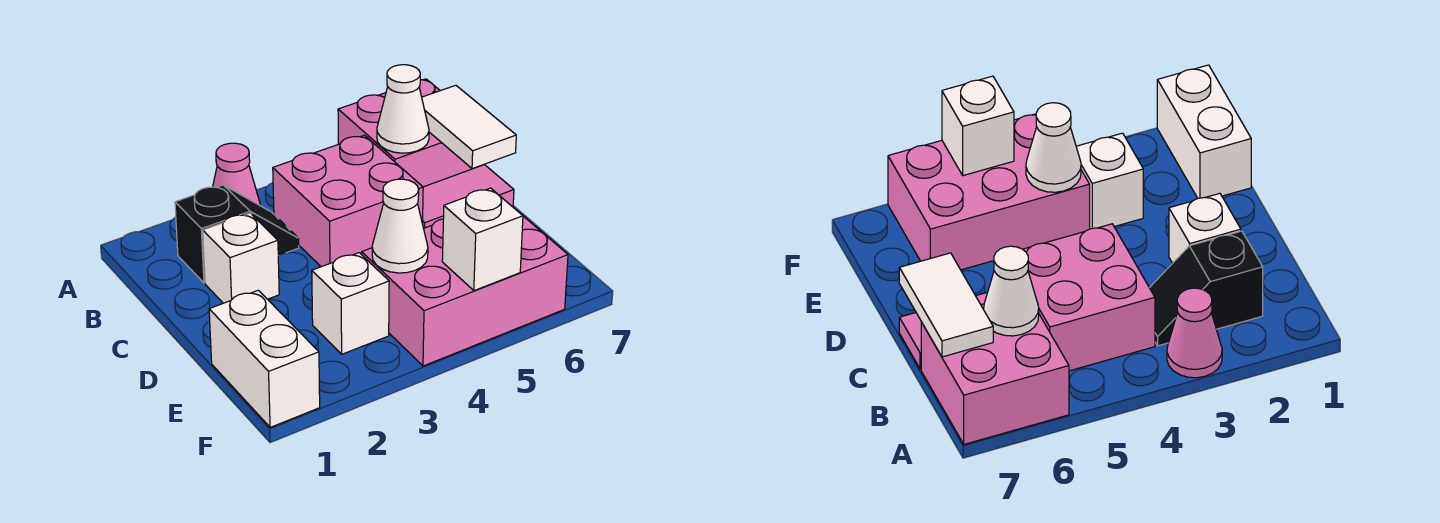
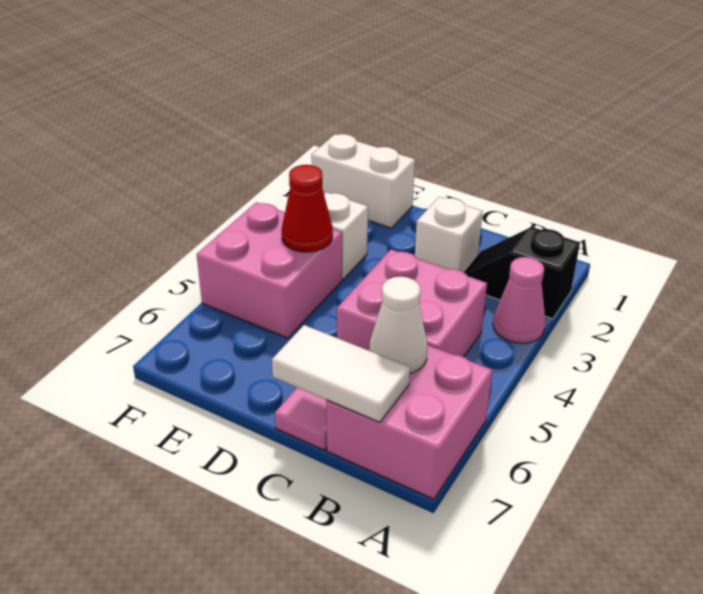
black 1x2 slope [175,185,299,283] -> black 1x2 slope turned to [464,227,580,319]
pink 2x3 brick [362,216,568,366] -> pink 2x2 brick [197,202,342,338]
white 1x1 cone [372,179,428,273] -> red 1x1 cone [282,165,333,252]
white 1x1 brick [442,188,523,291] -> none

